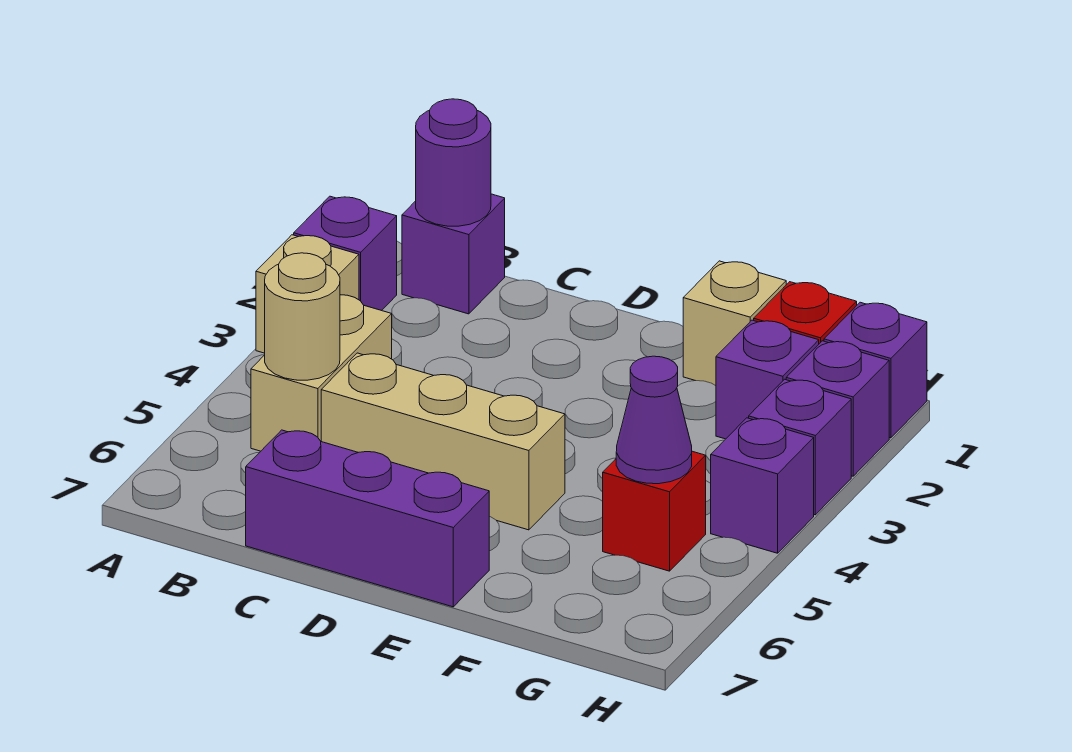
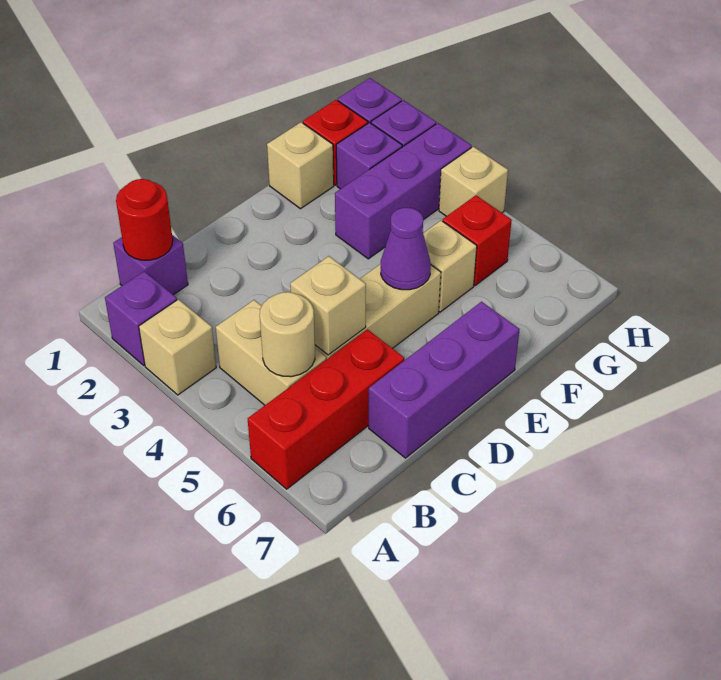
none -> red 1x3 brick [248,329,404,489]
purple 1x1 round brick [416,99,491,226] -> red 1x1 round brick [116,179,173,260]
none -> tan 1x1 brick [290,256,366,355]
none -> tan 1x1 brick [423,221,477,312]
purple 1x1 cone [616,356,692,484] -> purple 1x1 cone moved to [381,208,431,290]
purple 1x1 brick [749,379,851,515] -> purple 1x3 brick [335,123,472,259]
purple 1x1 brick [711,418,814,553] -> tan 1x1 brick [439,147,508,216]

